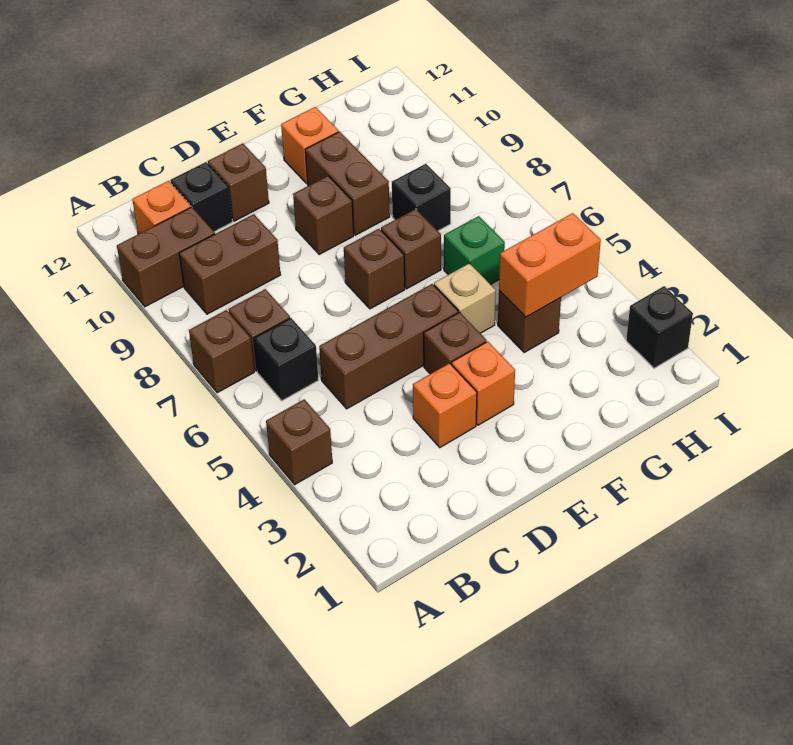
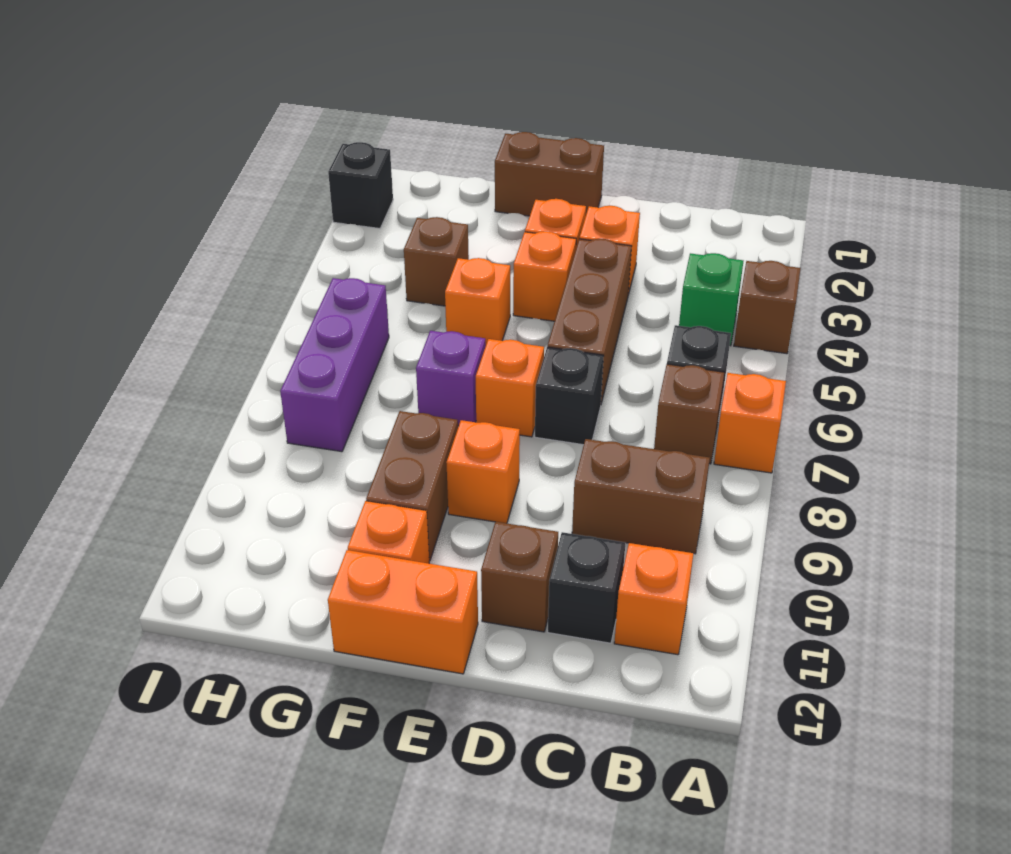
brown 1x1 brick [189,310,254,393] -> orange 1x1 brick [714,373,786,473]
brown 1x2 brick [117,207,215,307] -> brown 1x2 brick moved to [495,132,604,216]
brown 1x3 brick [319,284,458,409] -> brown 1x3 brick turned to [548,239,631,403]
brown 1x1 brick [424,312,486,374] -> orange 1x1 brick [513,231,576,321]
brown 1x1 brick [344,229,405,309] -> orange 1x1 brick [476,339,544,437]
brown 1x1 brick [293,176,354,255] -> orange 1x1 brick [446,420,520,523]
tan 1x1 brick [434,263,496,333] -> orange 1x1 brick [445,258,510,344]
brown 1x1 brick [381,209,441,289] -> purple 1x1 brick [416,331,486,426]
orange 1x2 brick [499,213,601,317] -> orange 1x2 brick moved to [328,550,478,674]
green 1x1 brick [444,216,505,285] -> green 1x1 brick moved to [679,253,743,346]
black 1x1 brick [392,164,451,231] -> black 1x1 brick moved to [535,347,604,445]
none -> purple 1x3 brick [280,278,389,452]

